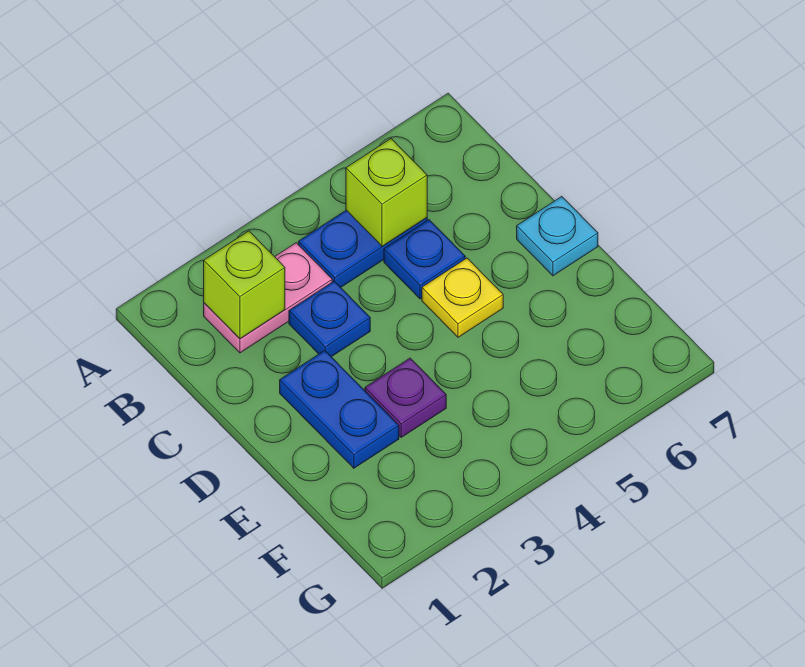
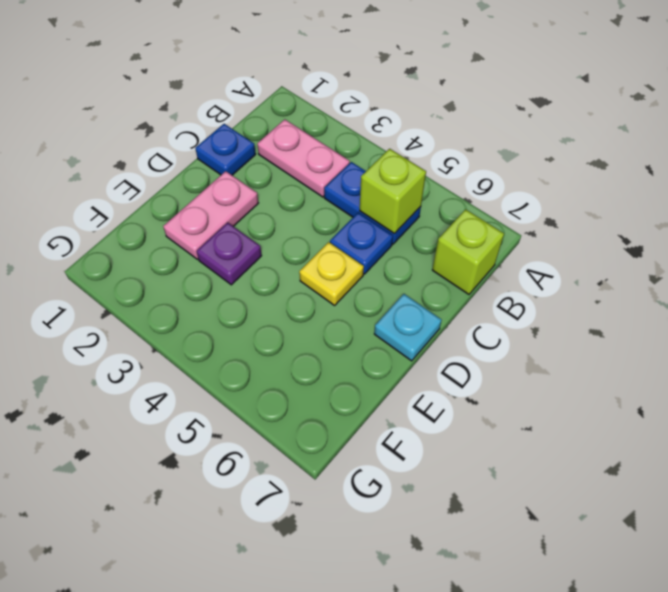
lime 1x1 brick [204,231,285,339] -> lime 1x1 brick moved to [432,209,504,294]
blue 1x1 plate [289,281,370,357] -> blue 1x1 plate moved to [195,124,256,175]
blue 1x2 plate [280,351,399,468] -> pink 1x2 plate [163,171,258,259]

